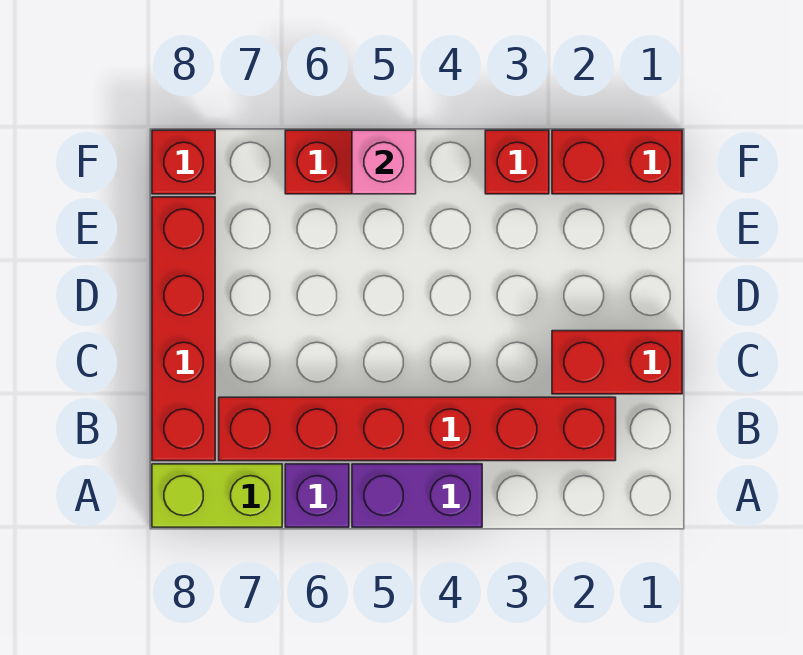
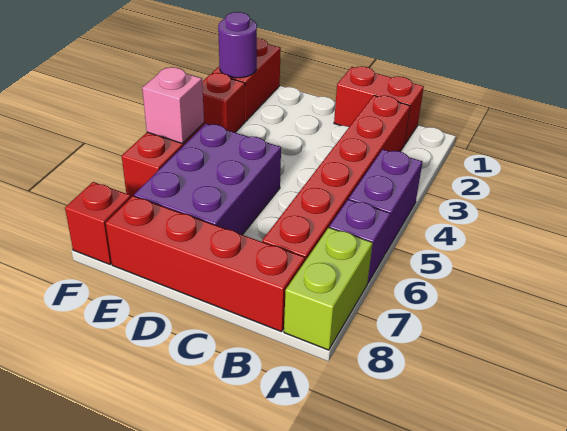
red 1x2 brick [552,331,682,394] -> red 1x2 brick turned to [334,67,424,144]
none -> purple 2x3 brick [134,124,281,235]
none -> purple 1x1 round brick [218,12,257,78]

